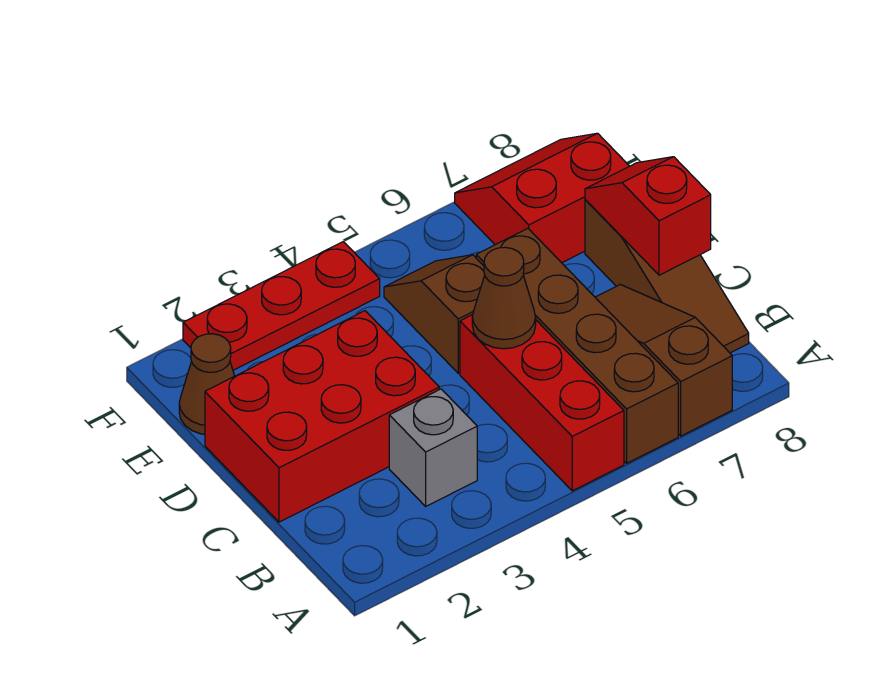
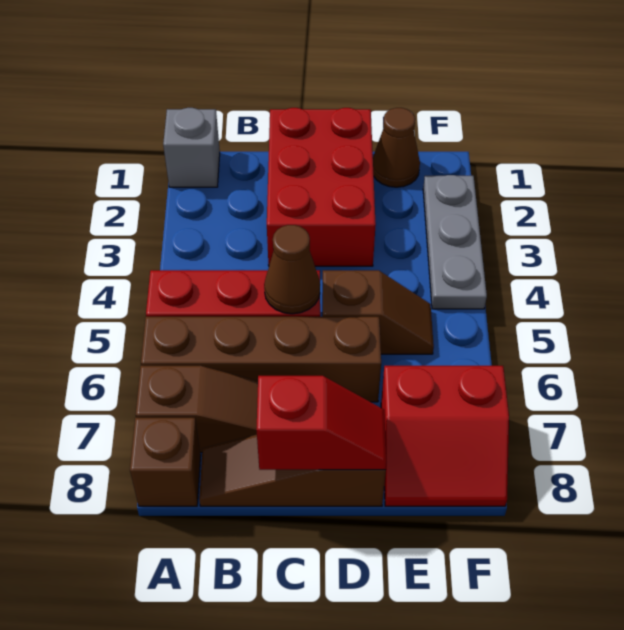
none -> brown 1x1 brick [130,418,201,506]
grey 1x1 brick [389,389,477,506] -> grey 1x1 brick moved to [163,108,220,187]
red 2x2 slope [455,133,629,263] -> red 2x2 slope turned to [381,366,509,506]
red 1x3 plate [183,242,380,370] -> grey 1x3 plate [423,175,487,309]

